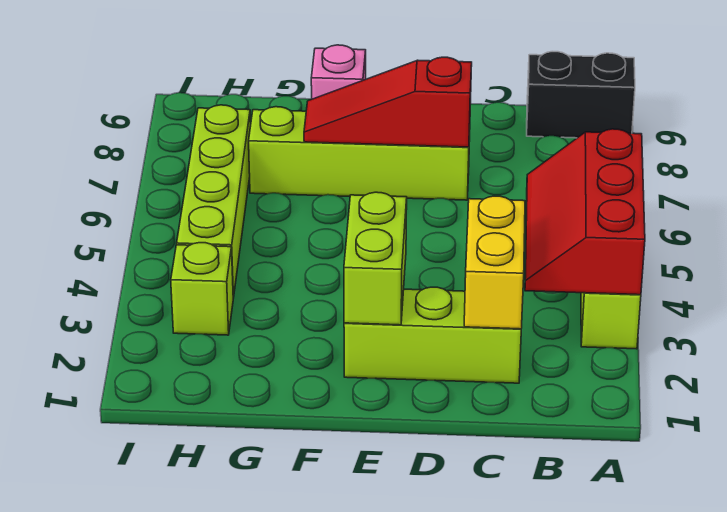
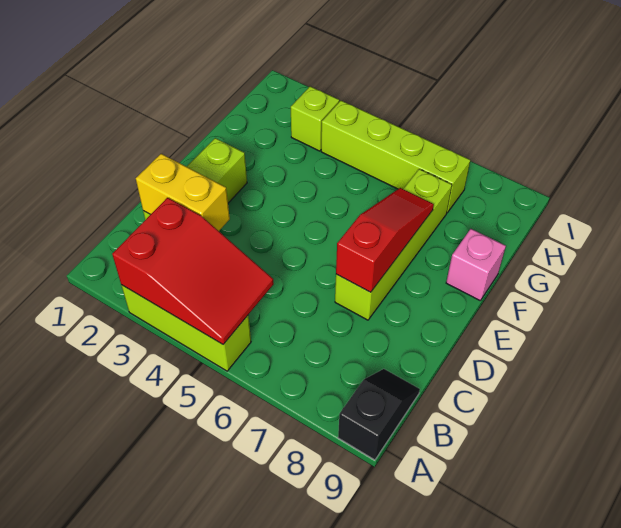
red 2x3 slope [525,129,645,295] -> red 2x3 slope turned to [112,198,274,344]
black 1x2 brick [527,52,635,138] -> black 1x2 slope [338,369,420,460]
lime 1x2 brick [344,192,407,325] -> none

